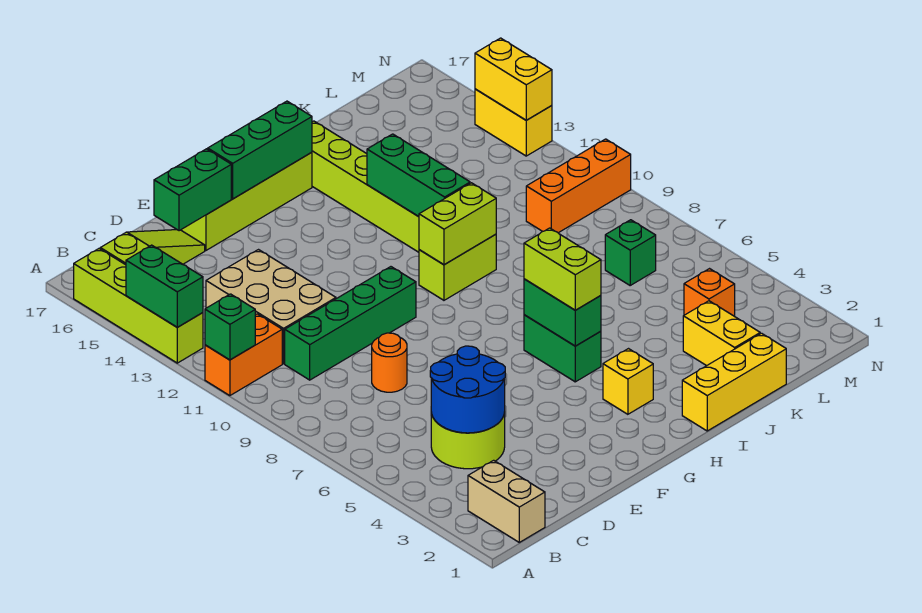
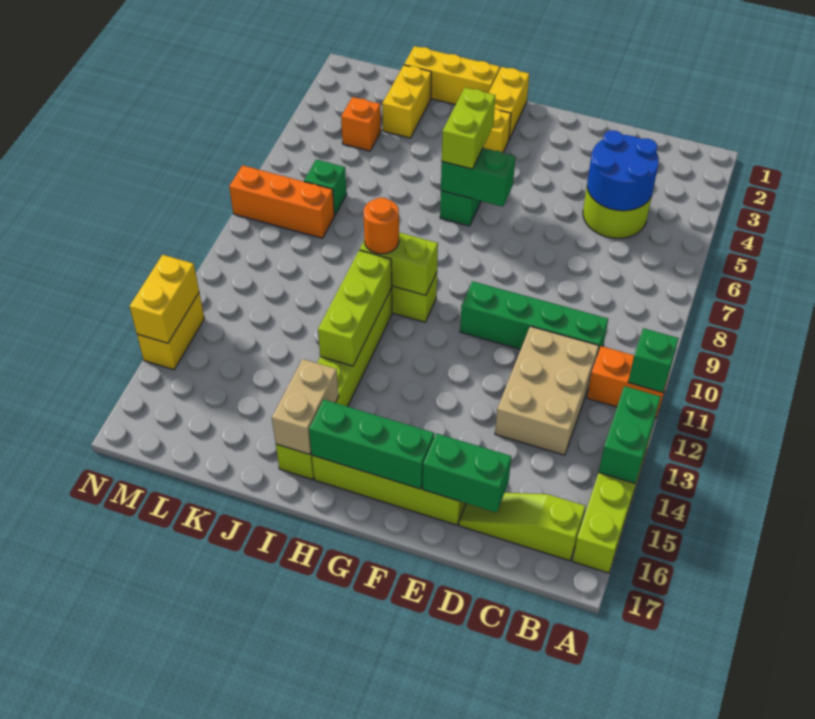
tan 1x2 brick [468,460,545,542] -> tan 1x2 brick moved to [272,359,339,454]
orange 1x1 round brick [372,333,407,392] -> orange 1x1 round brick moved to [364,198,399,254]
none -> yellow 1x2 brick [489,67,529,139]
green 1x2 brick [524,279,601,346] -> green 1x2 brick turned to [441,148,515,207]
green 1x3 brick [367,134,470,217] -> lime 1x3 brick [318,250,392,366]
orange 1x3 brick [526,139,631,233] -> orange 1x3 brick moved to [229,165,334,238]

